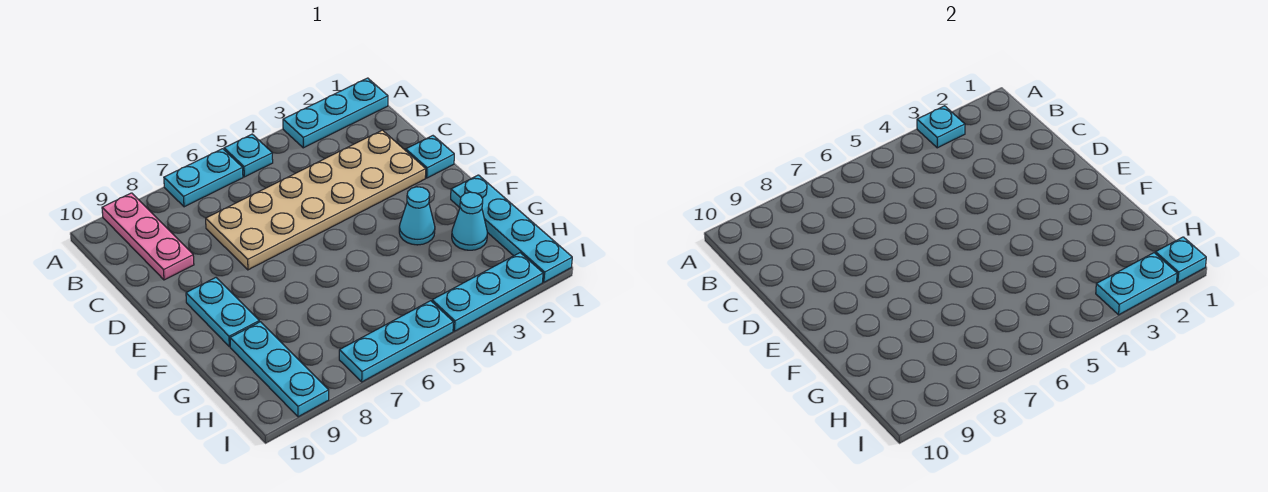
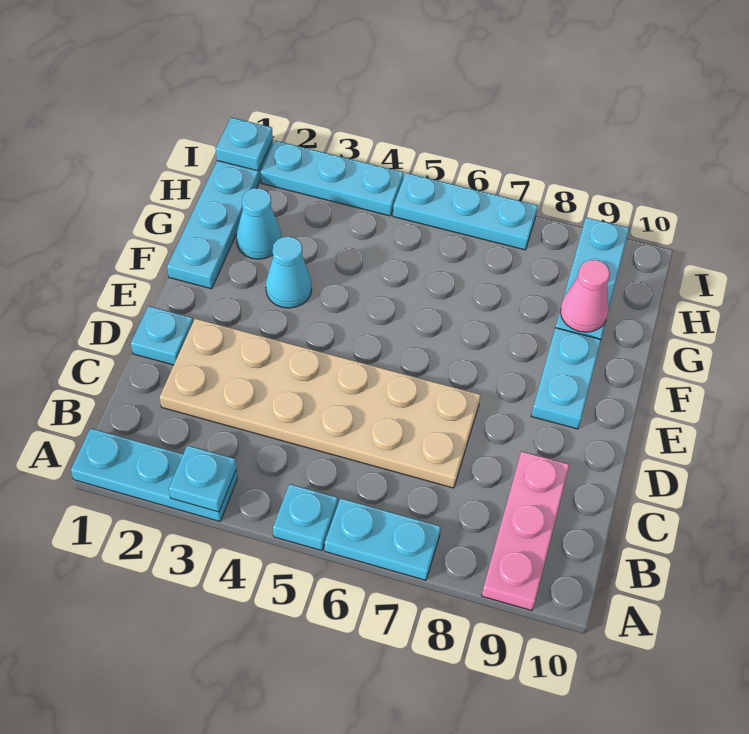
none -> pink 1x1 cone [560,260,610,332]
cyan 1x2 plate [1096,253,1177,315] -> none

